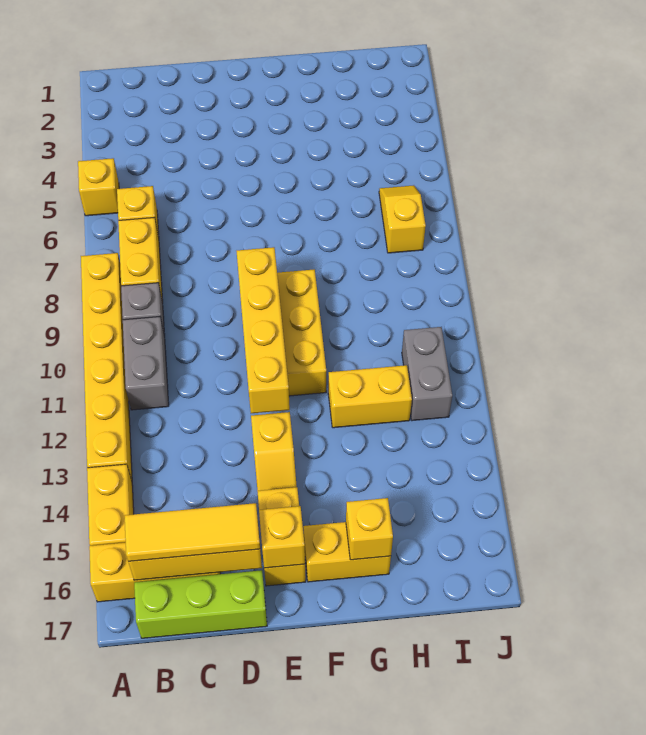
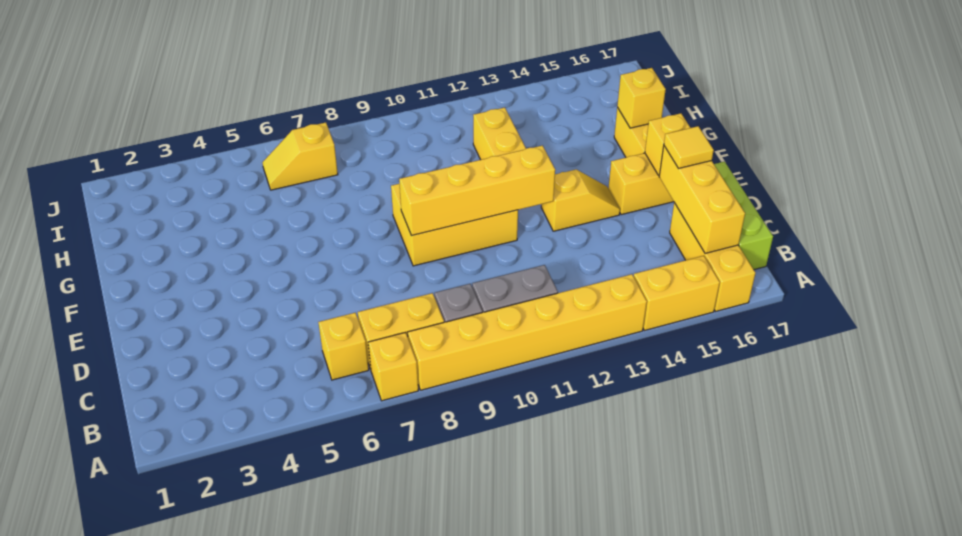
yellow 1x1 brick [78,158,119,216] -> yellow 1x1 brick moved to [368,333,418,401]
yellow 1x3 tile [125,503,260,562] -> yellow 1x1 tile [664,126,714,168]
grey 1x2 brick [402,327,452,421] -> none

